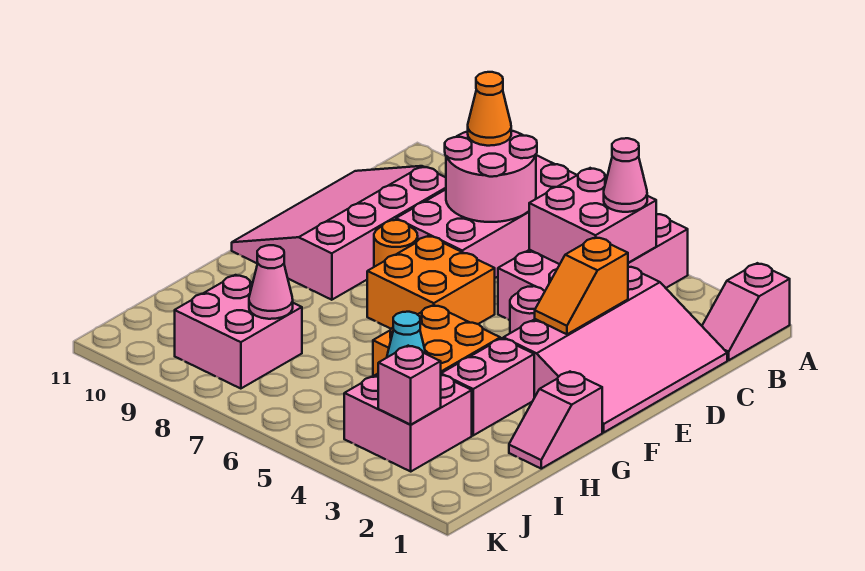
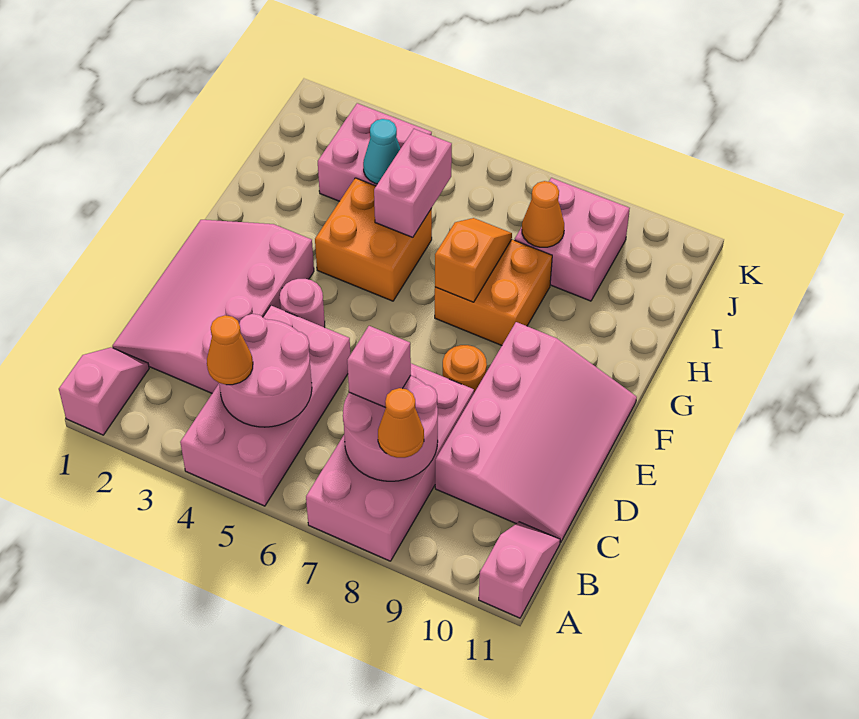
pink 2x2 brick [529,168,656,264] -> pink 2x2 round brick [219,314,312,427]
pink 1x1 cone [604,138,647,212] -> orange 1x1 cone [207,315,253,385]
orange 1x2 slope [535,237,628,334] -> orange 1x2 slope moved to [435,218,512,302]
orange 2x2 brick [367,236,495,329] -> orange 2x2 brick moved to [435,240,552,345]
pink 1x2 slope [509,372,602,469] -> pink 1x2 slope moved to [479,522,560,618]
pink 1x2 brick [441,338,534,435] -> pink 1x2 brick moved to [374,129,452,237]
pink 1x1 cone [249,245,293,319] -> orange 1x1 cone [522,181,564,247]
pink 1x1 brick [378,346,441,425] -> pink 1x1 brick moved to [347,326,411,407]

